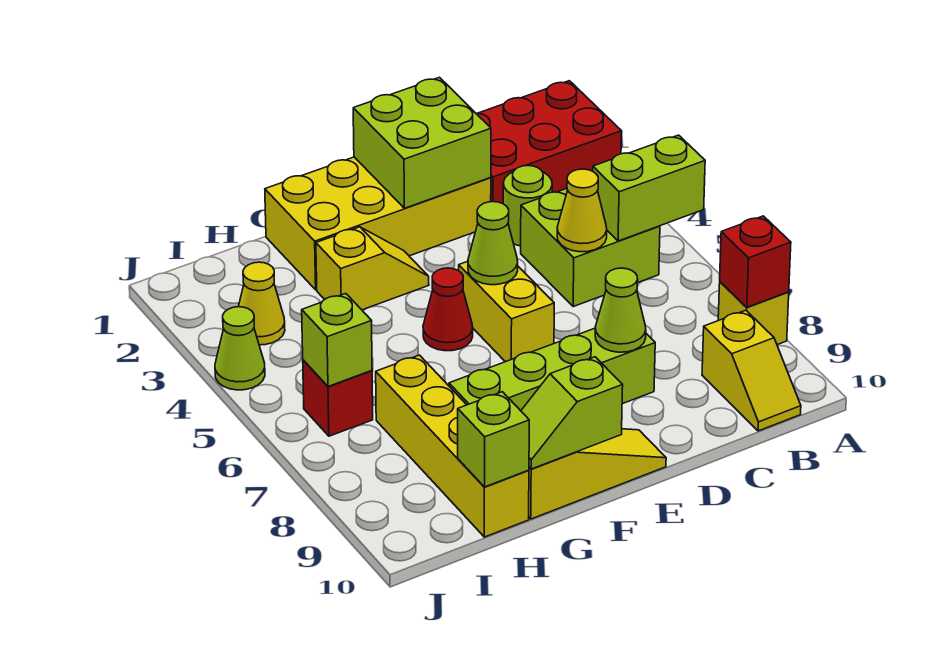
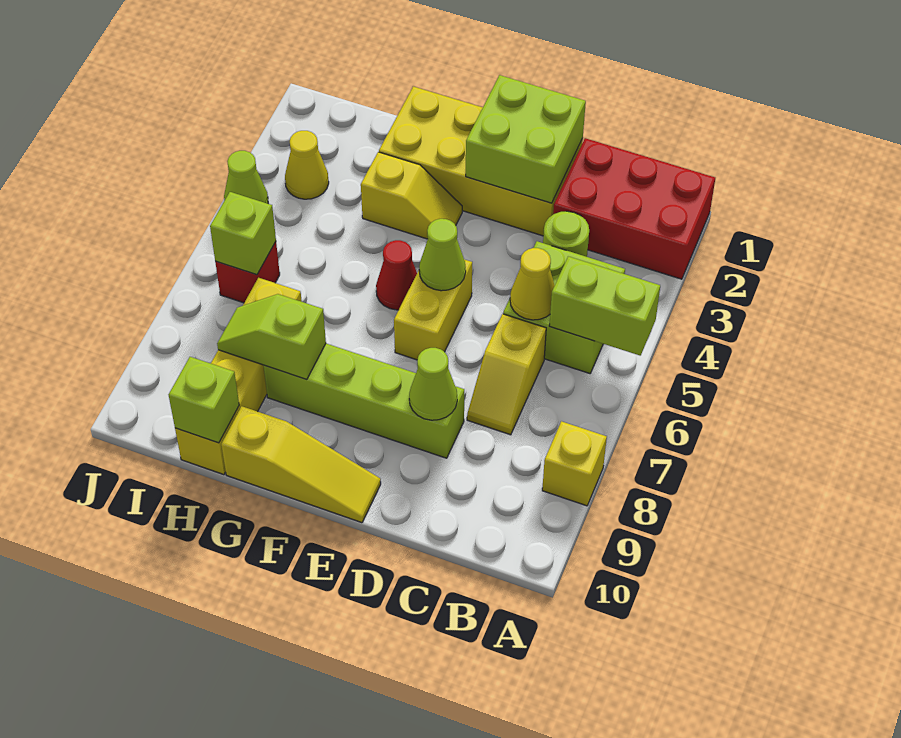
red 1x1 brick [720,216,791,307] -> none
yellow 1x2 slope [702,310,801,431] -> yellow 1x2 slope moved to [467,314,546,435]
lime 1x2 slope [521,357,623,469] -> lime 1x2 slope moved to [217,294,326,380]

